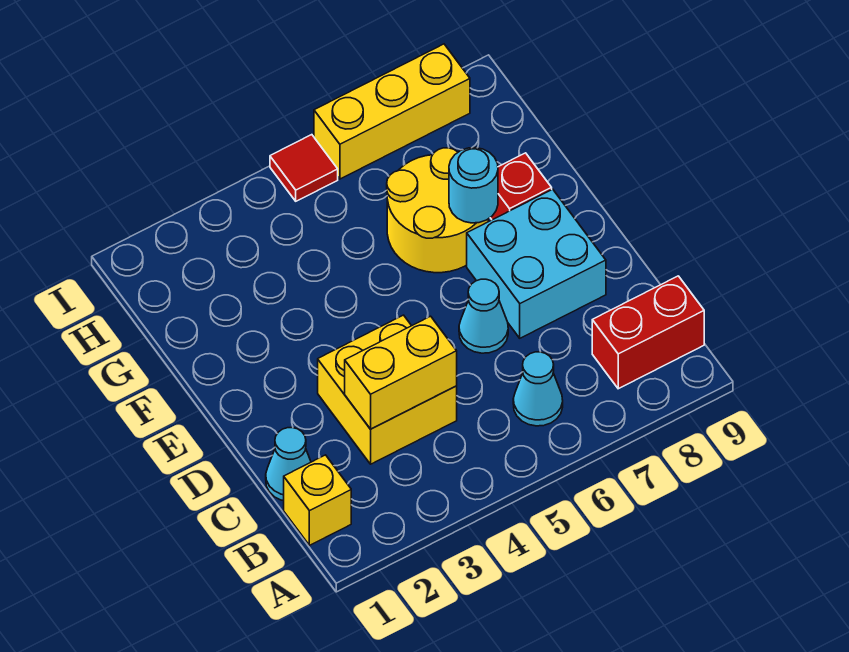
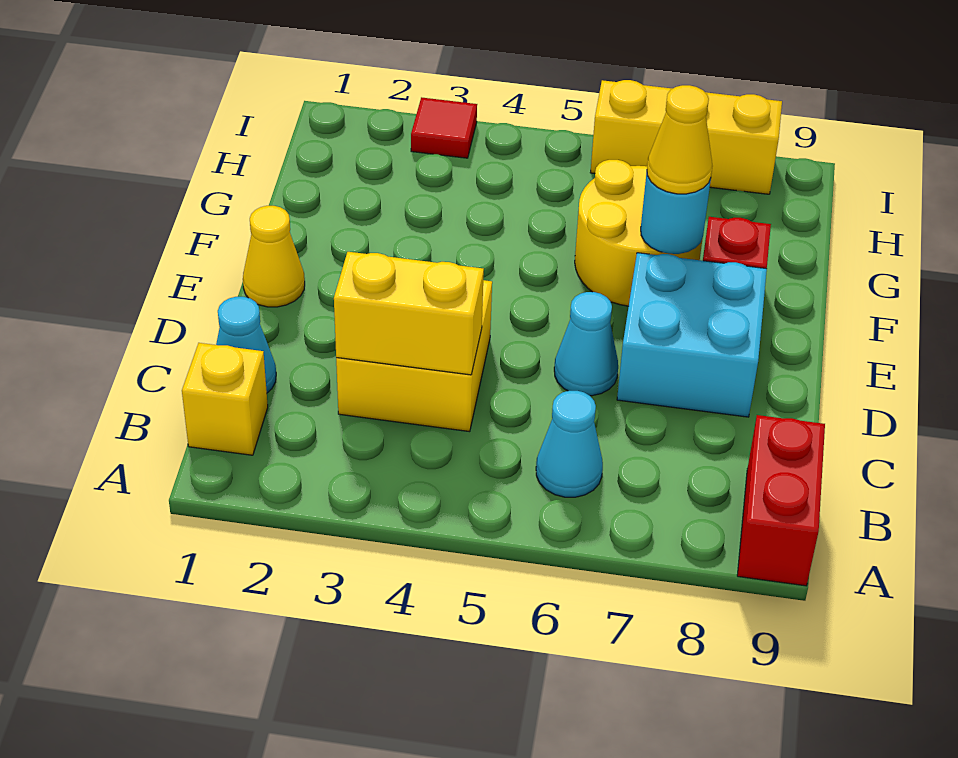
red 1x2 brick [592,276,704,389] -> red 1x2 brick turned to [737,415,825,586]
none -> yellow 1x1 cone [243,206,305,307]
none -> yellow 1x1 cone [647,85,712,194]
red 1x1 tile [270,135,338,201] -> red 1x1 tile moved to [411,97,477,158]

